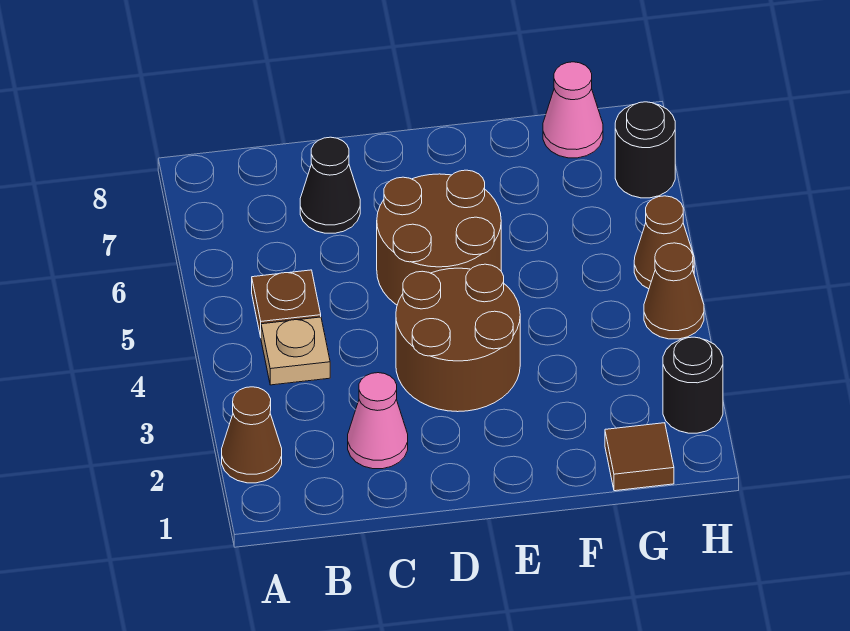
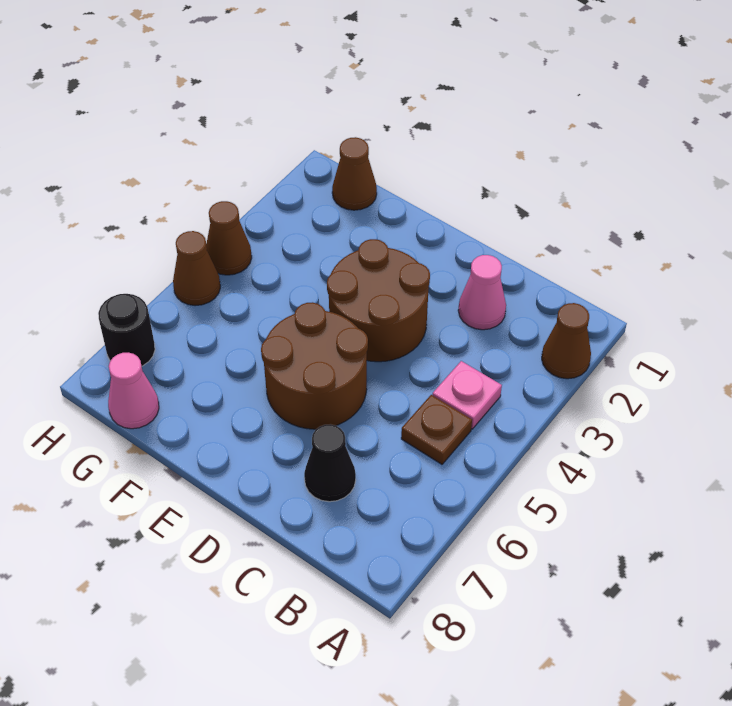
tan 1x1 plate [261,317,330,385] -> pink 1x1 plate [432,361,502,429]
brown 1x1 tile [605,423,674,491] -> brown 1x1 cone [332,137,377,210]
black 1x1 round brick [663,337,723,433] -> none

